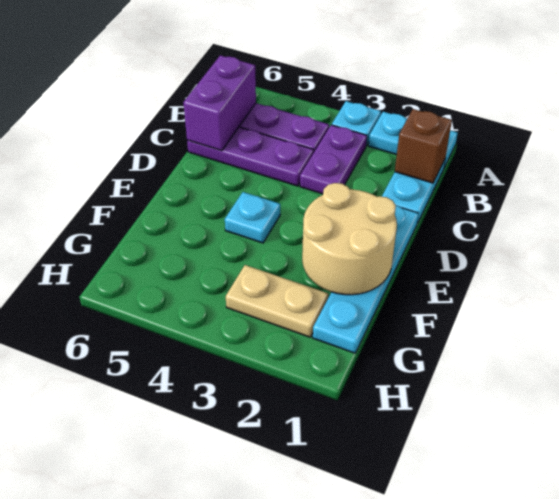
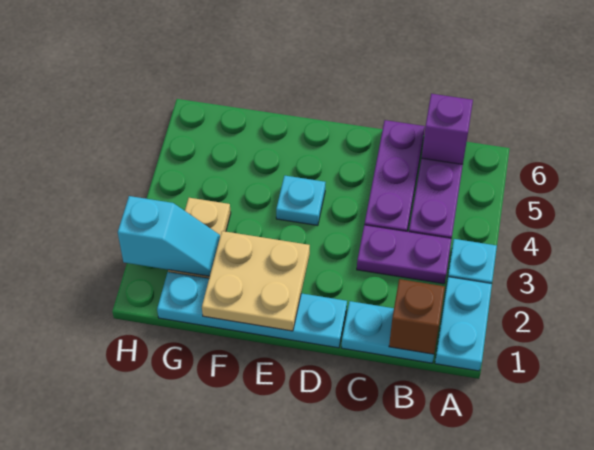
purple 1x2 brick [183,55,256,151] -> purple 1x1 brick [422,94,473,164]
tan 2x2 round brick [302,183,397,295] -> tan 2x2 plate [202,231,310,331]
none -> cyan 1x2 slope [118,196,220,276]

